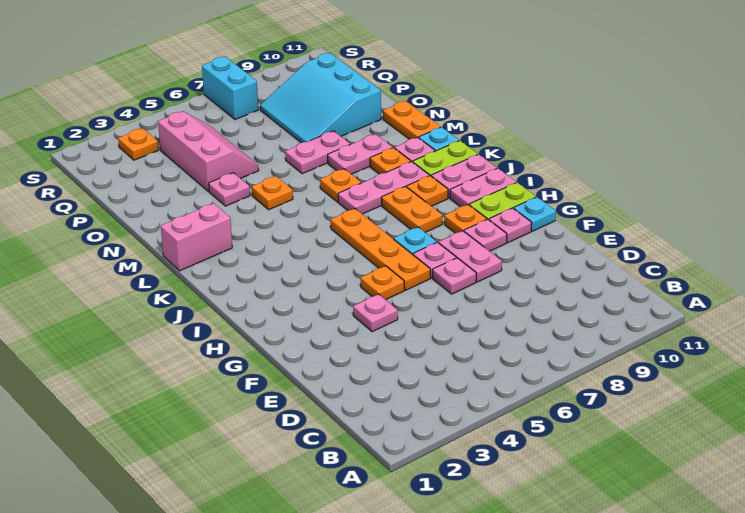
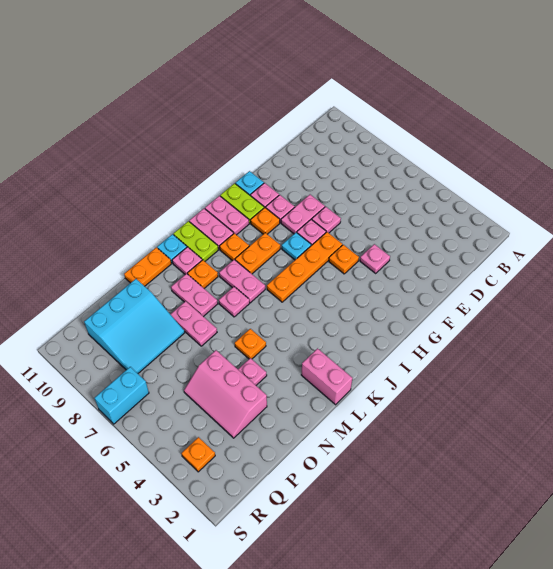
pink 1x3 plate [338,162,429,214] -> pink 1x2 plate [219,260,265,303]
orange 1x1 plate [320,169,361,202] -> pink 1x1 plate [219,287,250,317]
pink 2x3 slope [158,111,259,192] -> pink 2x3 slope turned to [184,350,267,438]

